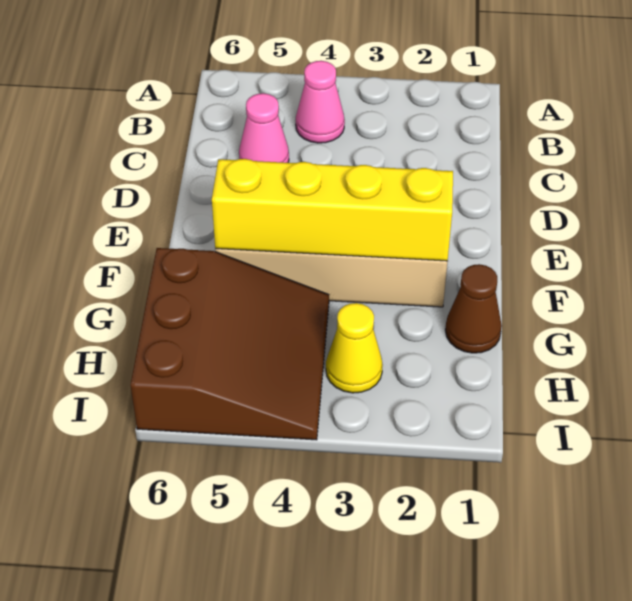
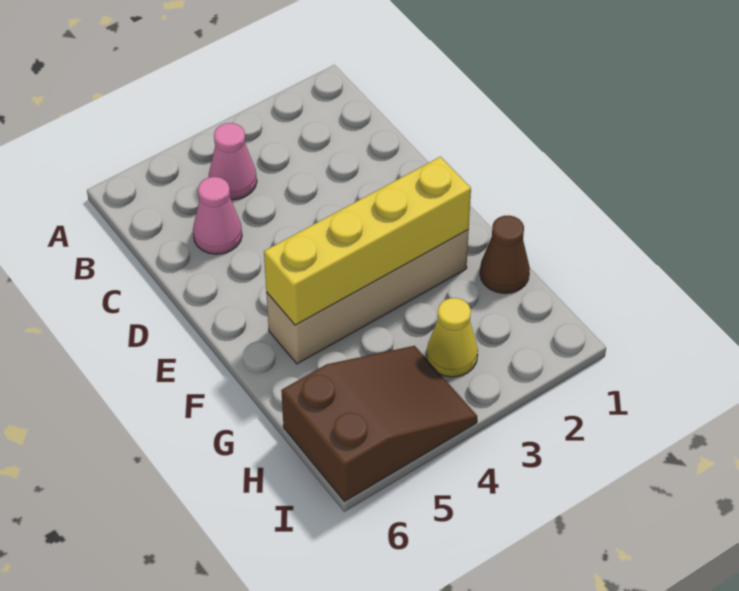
brown 3x3 slope [130,248,329,440] -> brown 2x3 slope [281,346,477,501]

